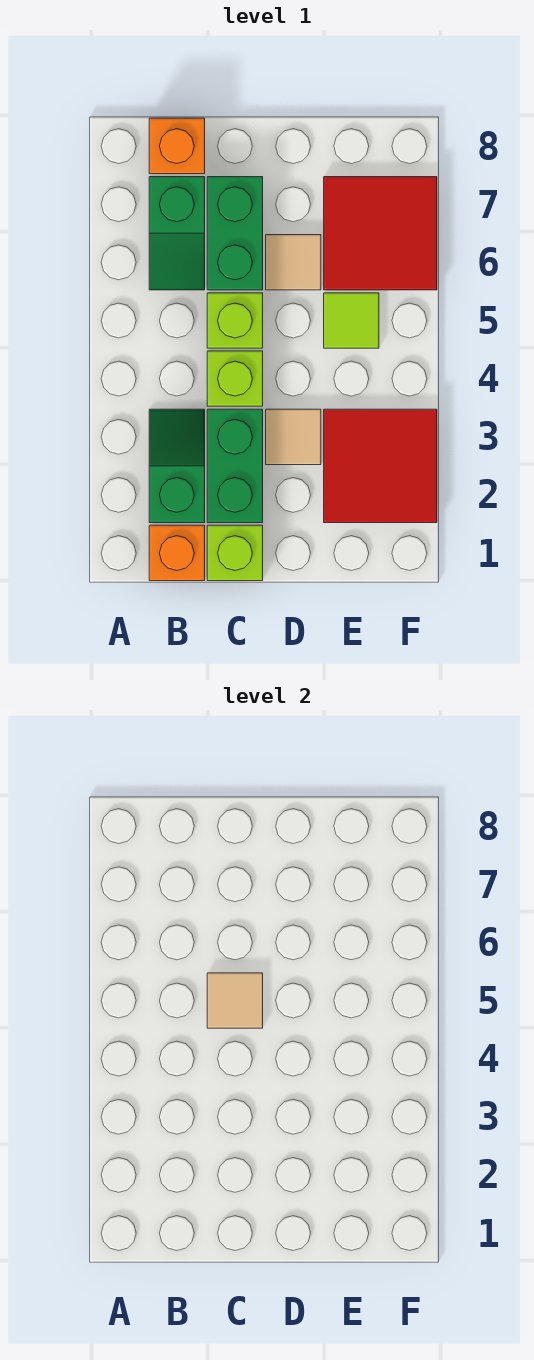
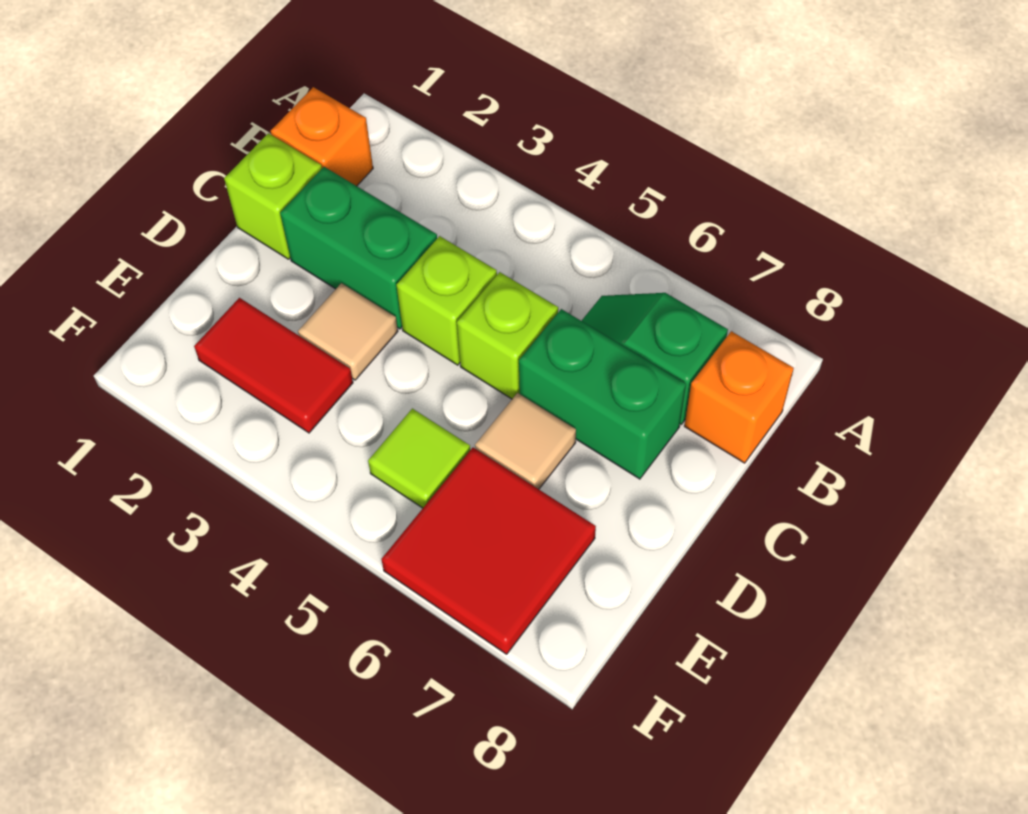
green 1x2 slope [149,409,205,523] -> none
tan 1x1 tile [207,973,263,1028] -> none
red 2x2 tile [324,409,437,523] -> red 1x2 tile [194,298,353,433]

